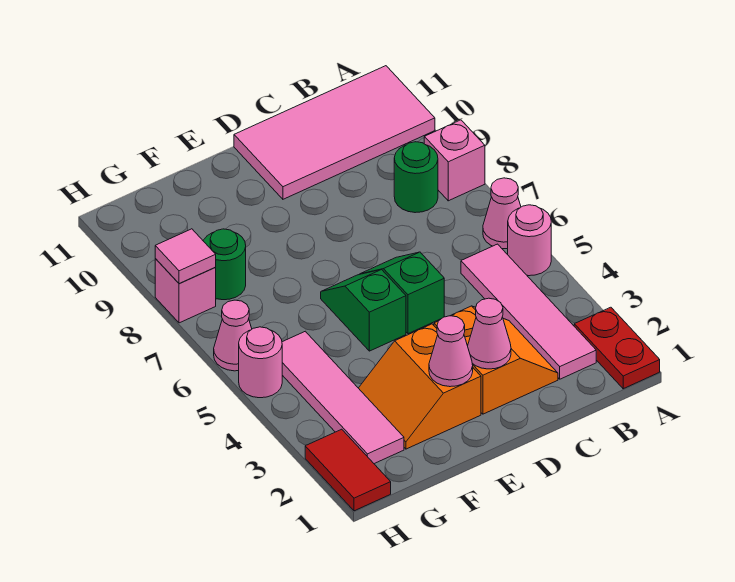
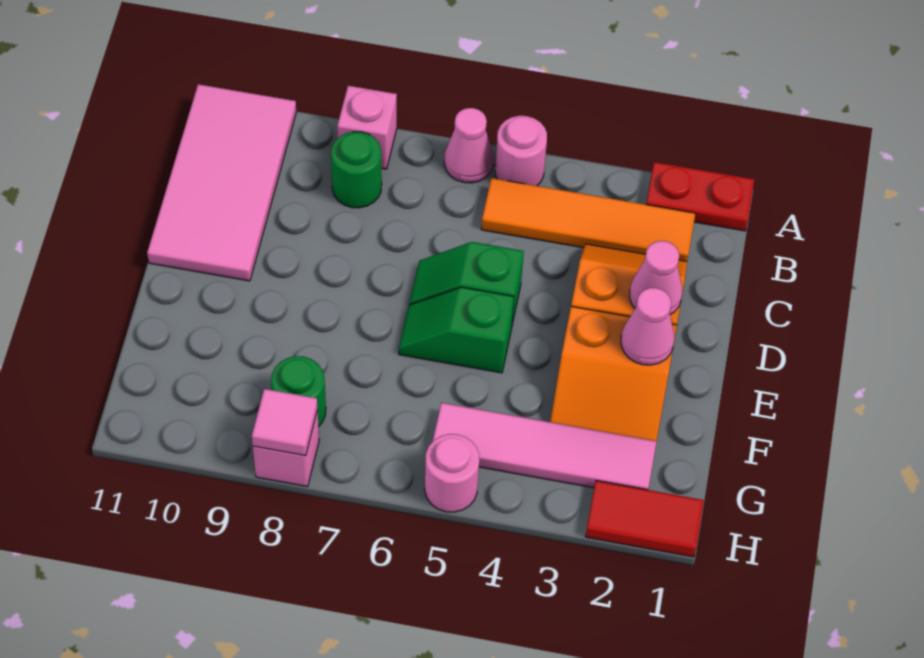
pink 1x4 tile [461,244,596,379] -> orange 1x4 tile [481,178,695,261]
pink 1x1 cone [214,300,252,371] -> none

